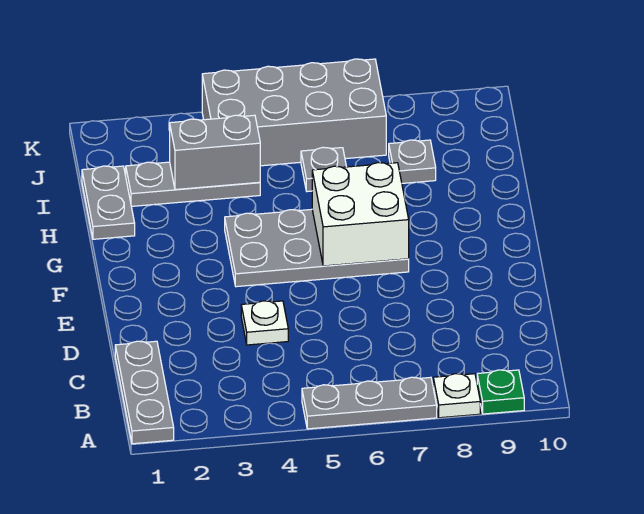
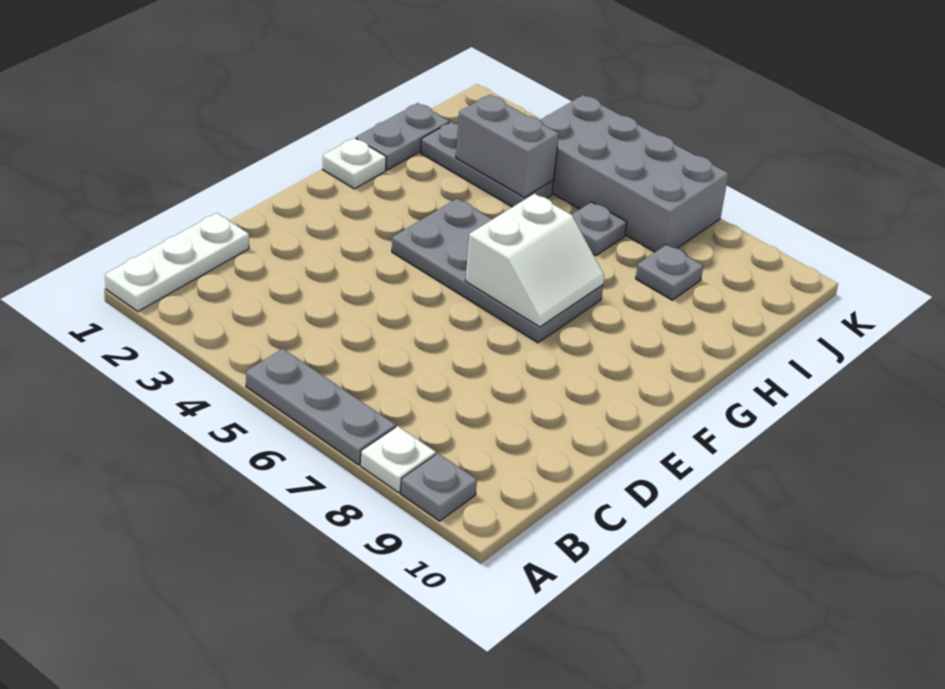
grey 1x3 plate [115,341,174,444] -> white 1x3 plate [105,213,249,311]
green 1x1 plate [477,370,524,414] -> grey 1x1 plate [400,453,477,521]
white 1x1 plate [241,301,288,345] -> white 1x1 plate moved to [322,138,386,189]
white 2x2 brick [312,163,409,266] -> white 2x2 slope [465,194,604,327]

